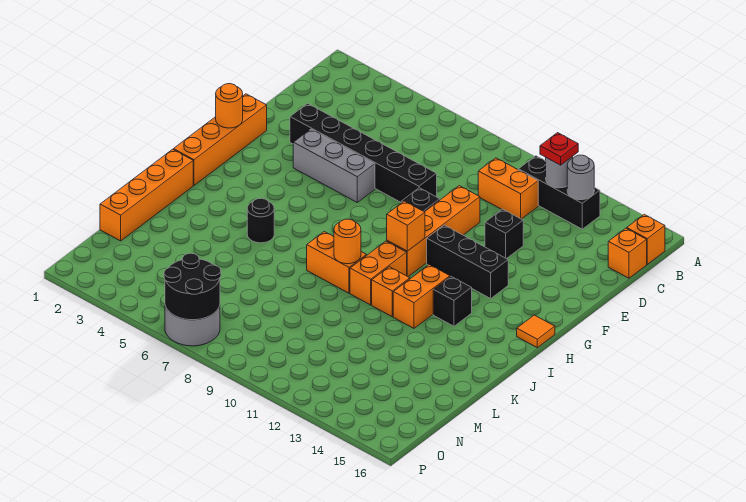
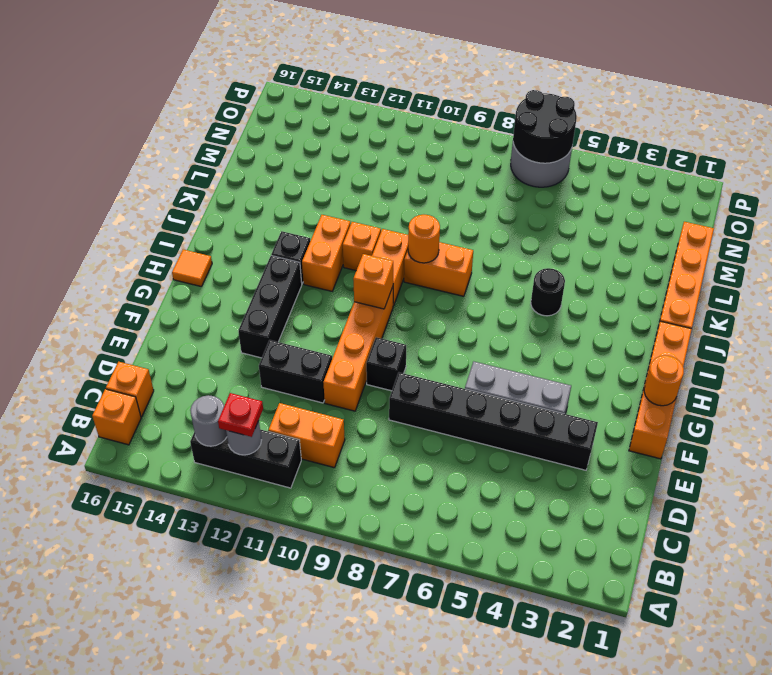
black 1x1 brick [485,209,523,259] -> black 1x2 brick [259,340,332,403]
black 1x3 brick [427,225,508,298] -> black 1x3 brick turned to [238,256,302,358]

